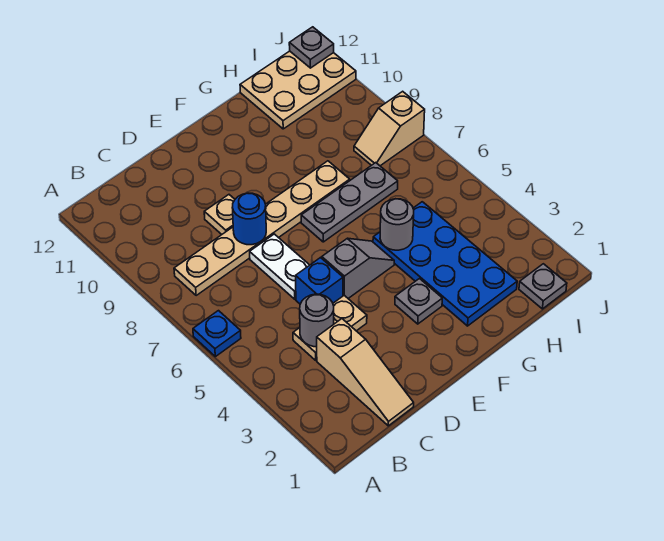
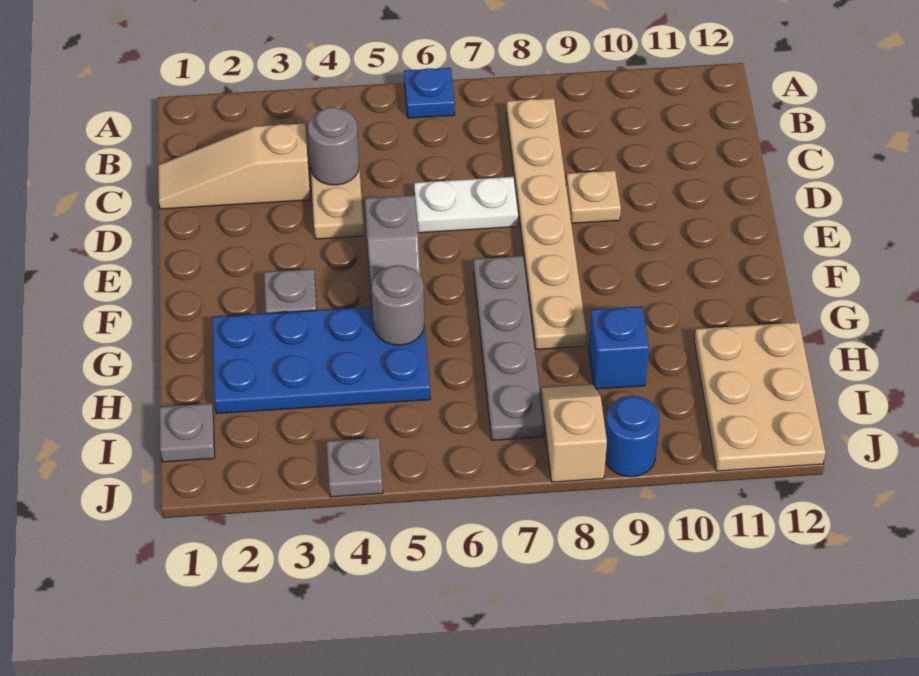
blue 1x1 brick [296,258,343,304] -> blue 1x1 brick moved to [589,306,649,389]
blue 1x1 round brick [232,193,266,245] -> blue 1x1 round brick moved to [605,396,660,477]
grey 1x3 plate [301,163,398,242] -> grey 1x4 plate [474,256,544,440]
grey 1x1 plate [289,27,334,68] -> grey 1x1 plate moved to [327,438,383,497]

